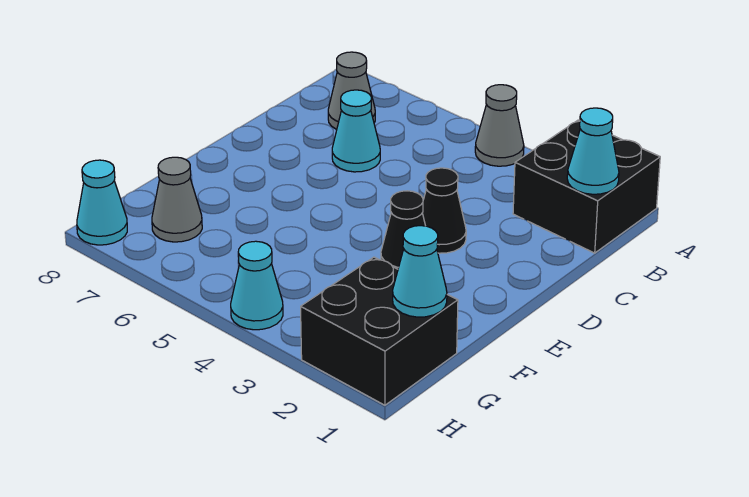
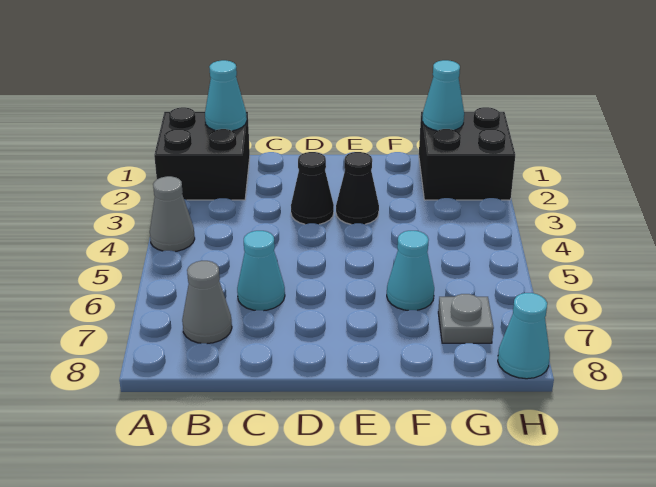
grey 1x1 cone [152,157,202,242] -> grey 1x1 plate [438,294,494,343]
cyan 1x1 cone [231,241,283,330] -> cyan 1x1 cone moved to [387,231,434,310]

